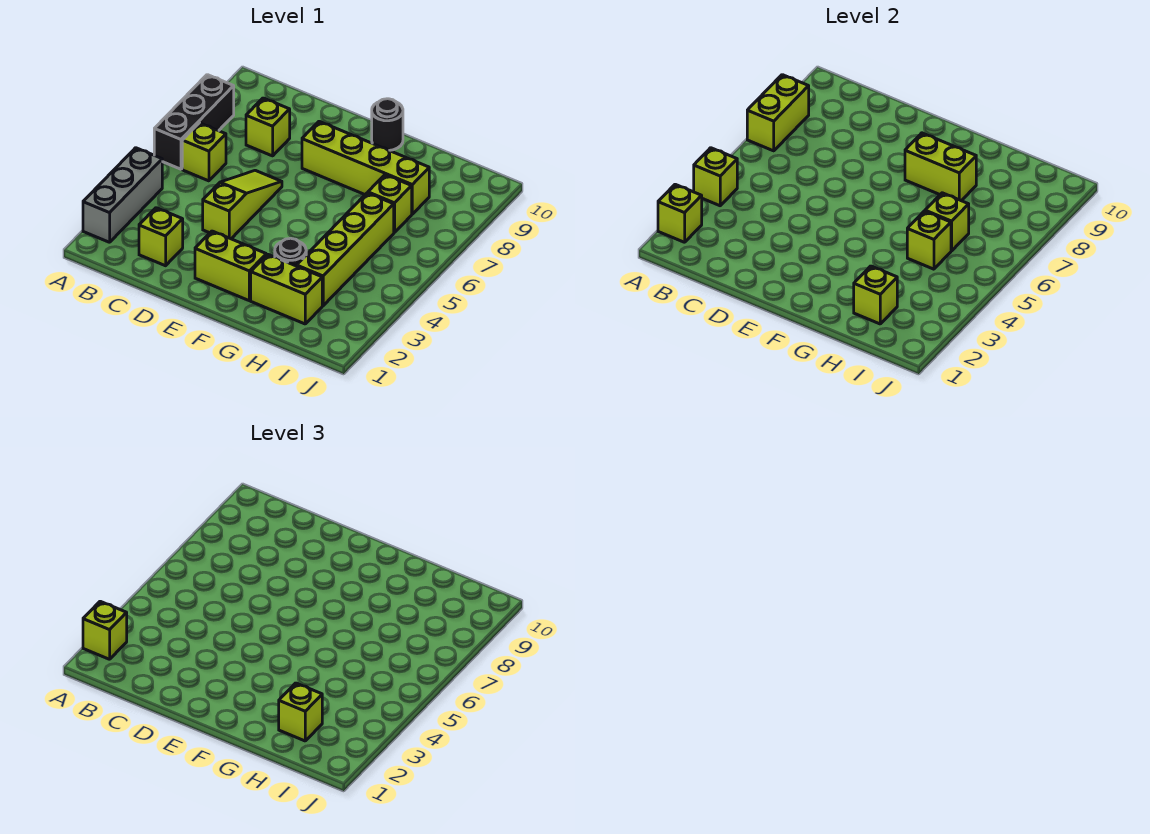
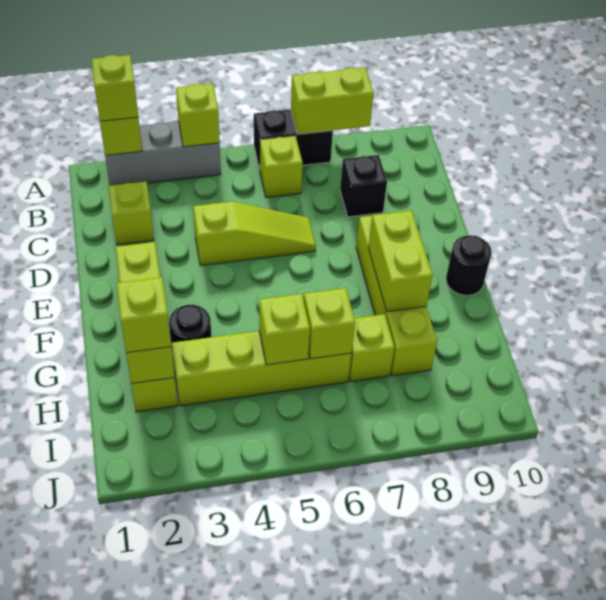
black 1x3 brick [154,75,234,169] -> black 1x2 brick [254,109,333,170]
lime 1x1 brick [246,98,290,156] -> black 1x1 brick [340,155,387,217]

